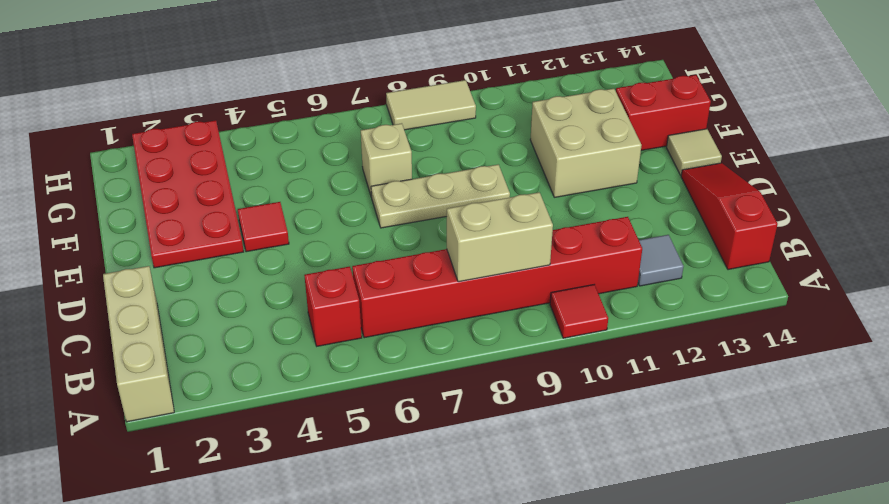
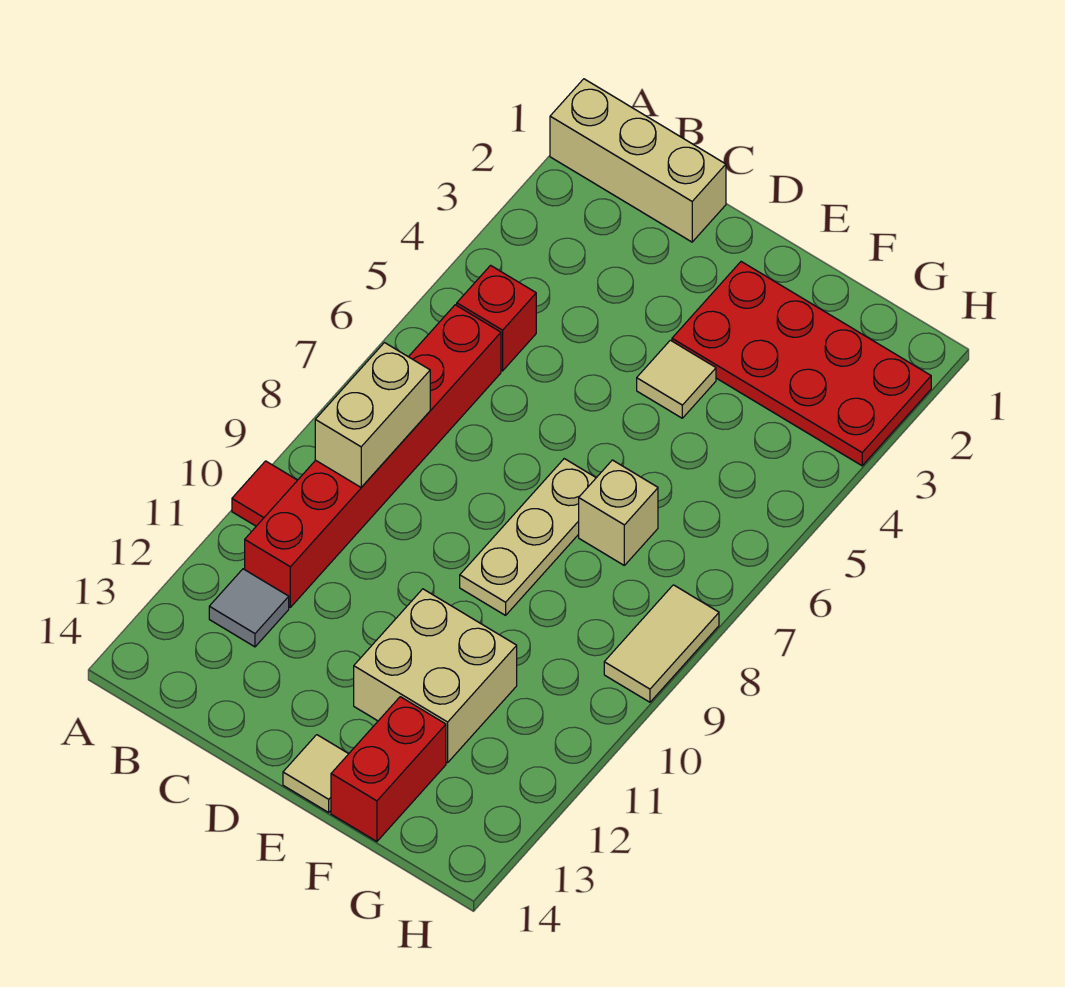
red 1x3 slope [681,163,778,270] -> none
red 1x1 tile [238,202,289,252] -> tan 1x1 tile [637,340,716,418]

